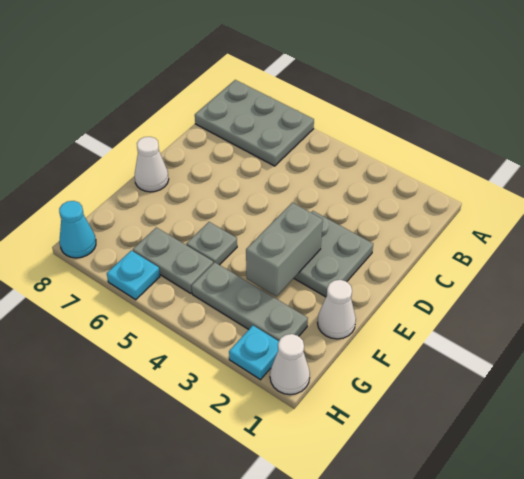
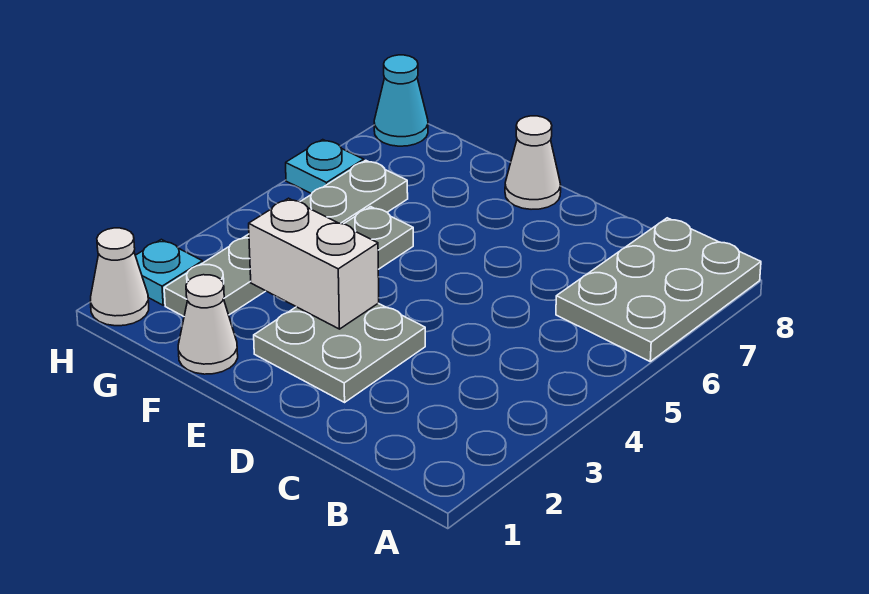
grey 1x2 brick [246,203,323,297] -> white 1x2 brick [249,198,379,329]

